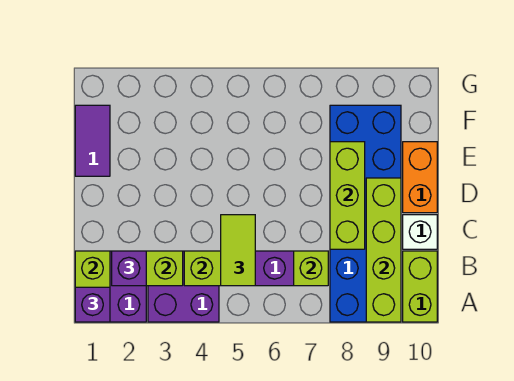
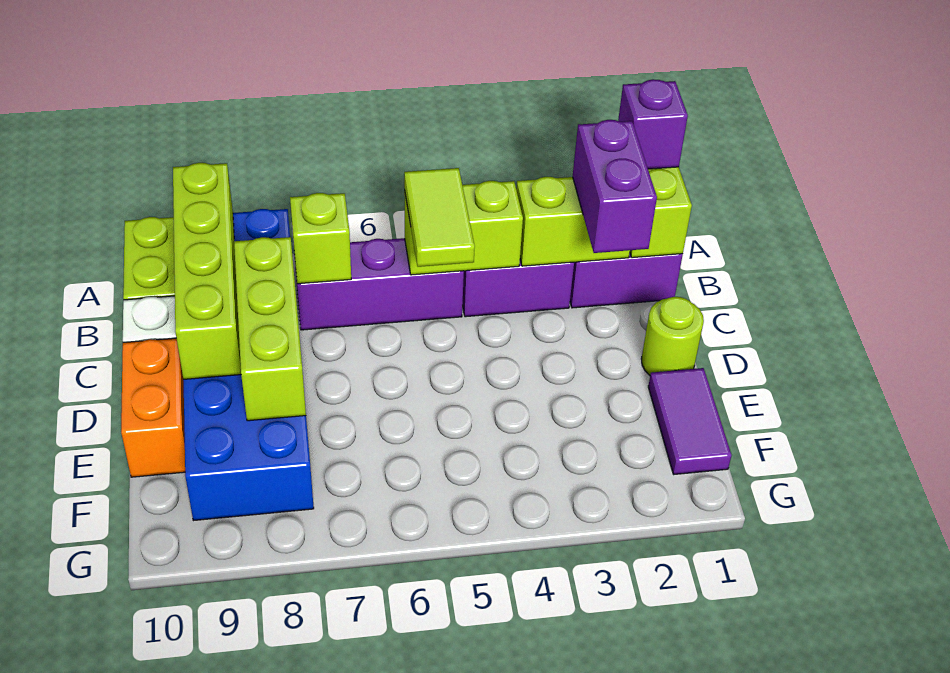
purple 1x1 brick [112,251,146,286] -> purple 1x2 brick [573,120,657,253]
none -> lime 1x1 round brick [641,297,704,375]

